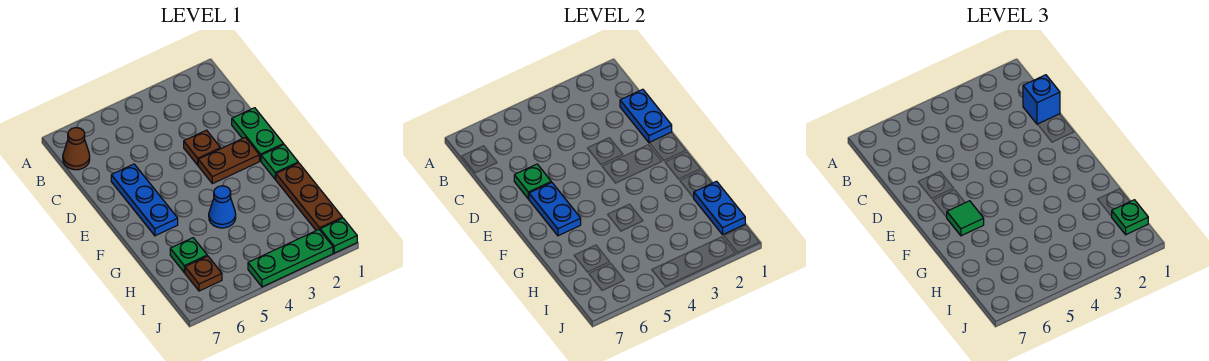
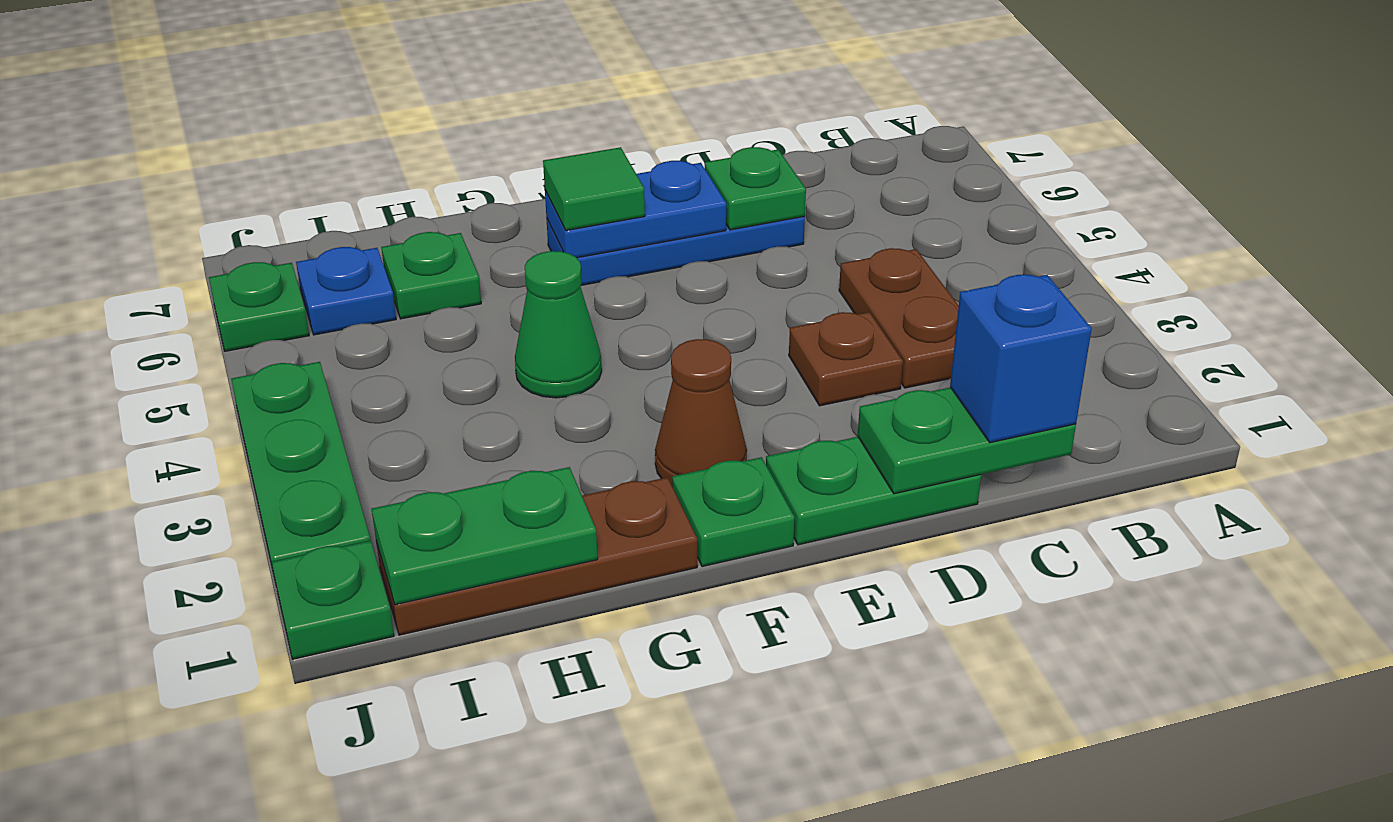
brown 1x1 cone [63,128,90,170] -> brown 1x1 cone moved to [655,339,747,485]
blue 1x2 plate [620,89,672,142] -> green 1x2 plate [858,387,1076,494]
brown 1x2 plate [198,137,259,184] -> brown 1x2 plate moved to [839,248,959,388]
blue 1x1 cone [209,186,236,228] -> green 1x1 cone [515,251,602,398]
blue 1x2 plate [694,181,745,235] -> green 1x2 plate [372,467,598,605]
green 1x1 plate [1111,200,1148,235] -> green 1x1 plate moved to [209,262,309,351]
brown 1x1 plate [185,256,222,291] -> blue 1x1 plate [296,247,396,335]

